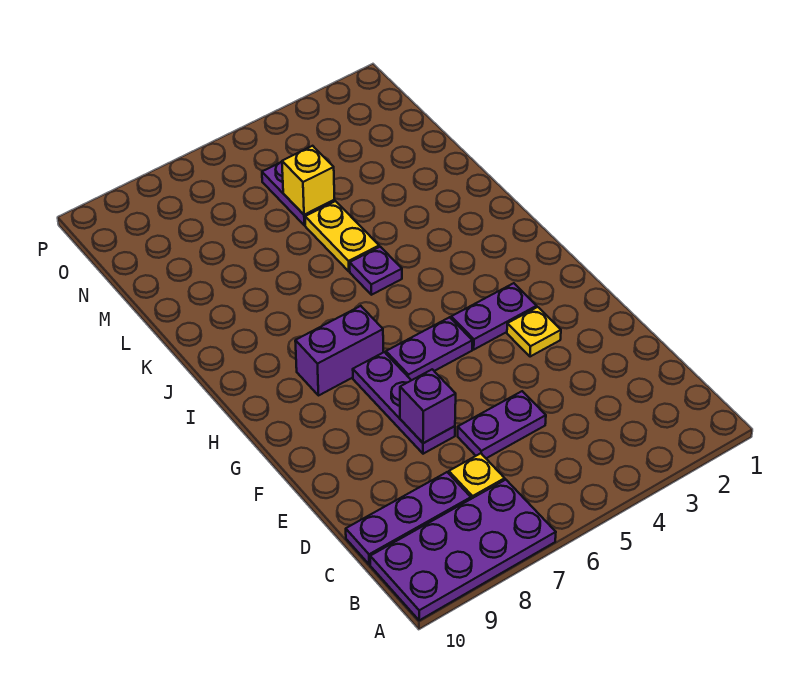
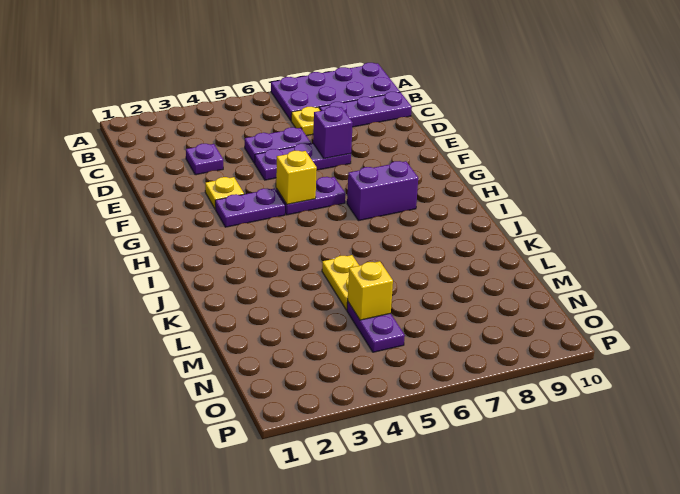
purple 1x3 plate [353,352,455,454] -> purple 1x3 plate turned to [254,143,351,180]
none -> yellow 1x1 brick [276,151,317,204]
purple 1x1 plate [350,247,402,295] -> purple 1x1 plate moved to [186,144,223,175]

